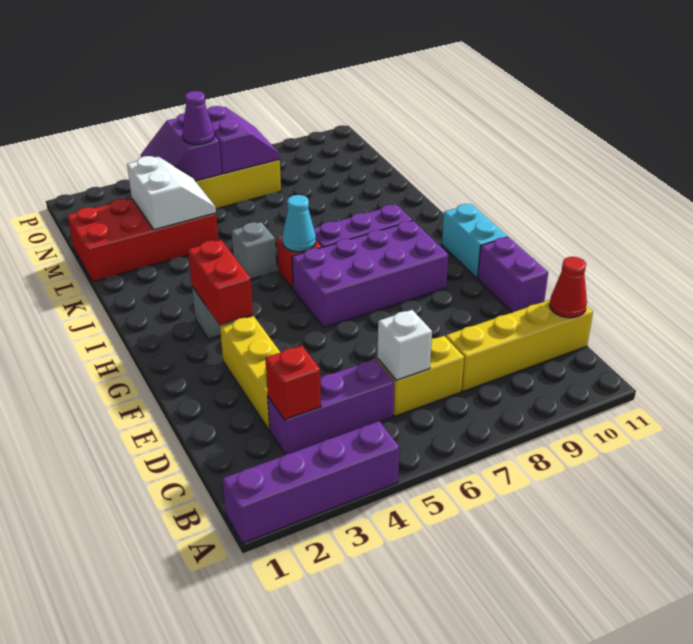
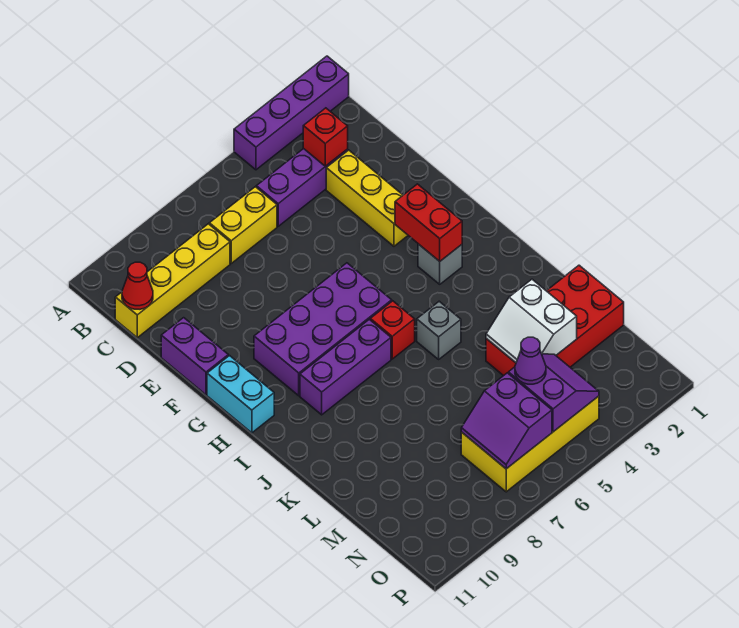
white 1x1 brick [377,310,432,380] -> none
cyan 1x1 cone [282,195,316,252] -> none

